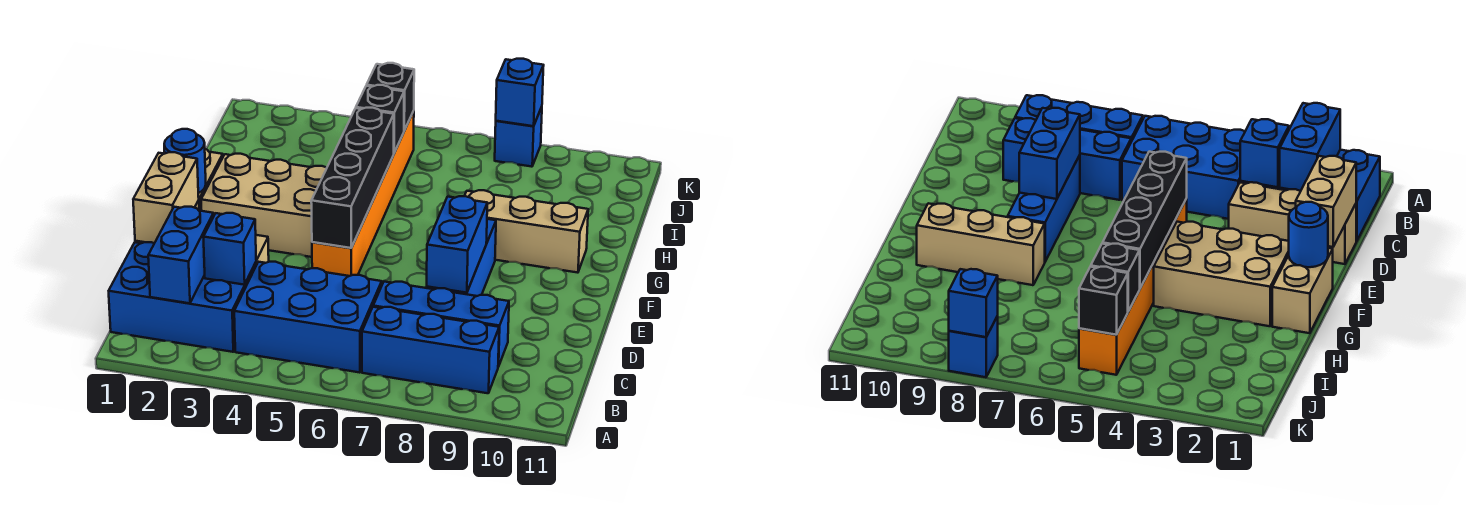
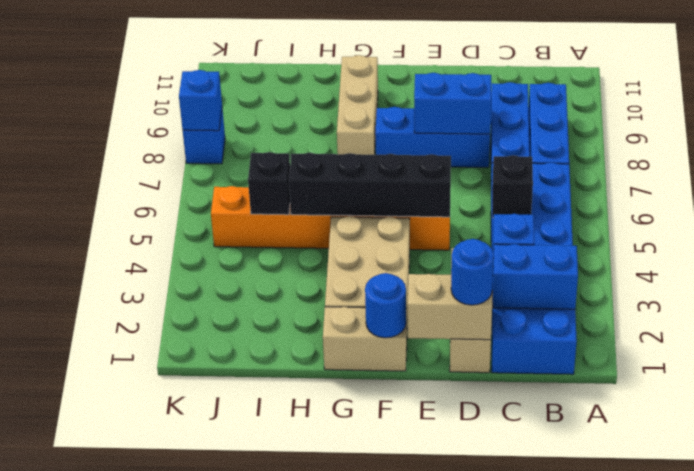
none -> blue 1x1 round brick [451,239,494,305]
black 1x1 brick [367,63,414,131] -> black 1x1 brick moved to [492,155,533,218]

